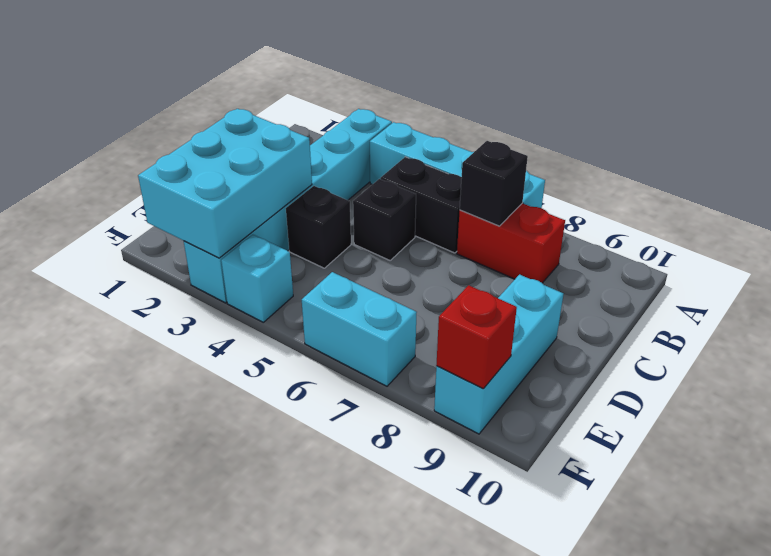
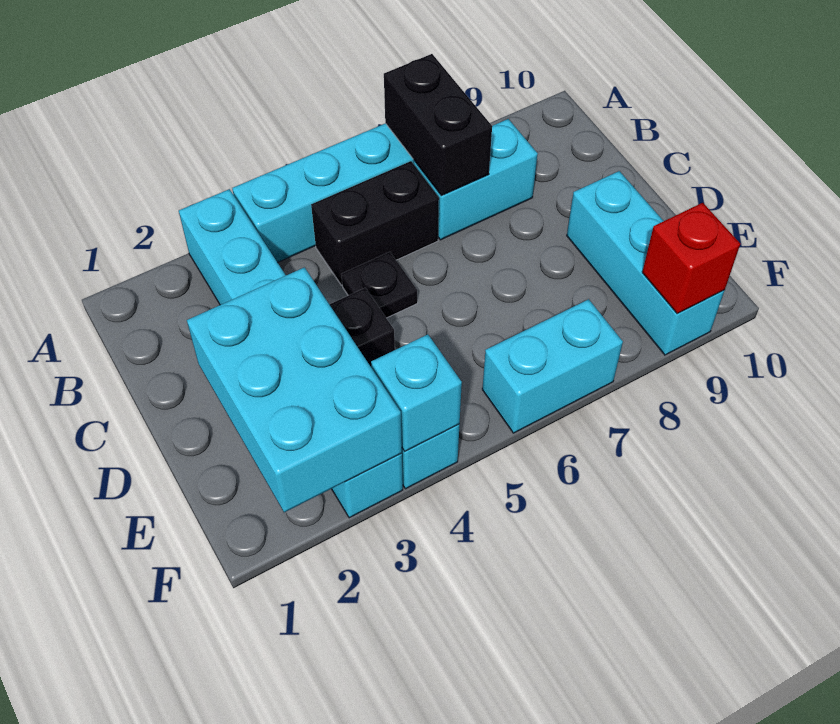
red 1x2 brick [457,203,565,283] -> cyan 1x2 brick [413,119,538,240]
black 1x1 brick [460,141,528,226] -> black 1x2 brick [384,54,492,196]
black 1x1 brick [353,179,416,260] -> black 1x1 plate [341,252,418,318]
none -> cyan 1x1 brick [371,334,462,451]

